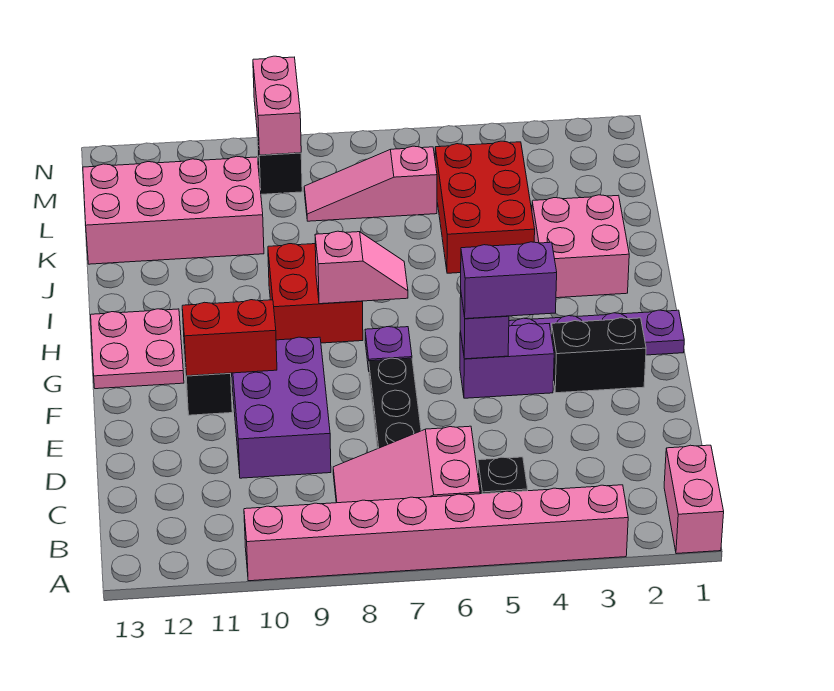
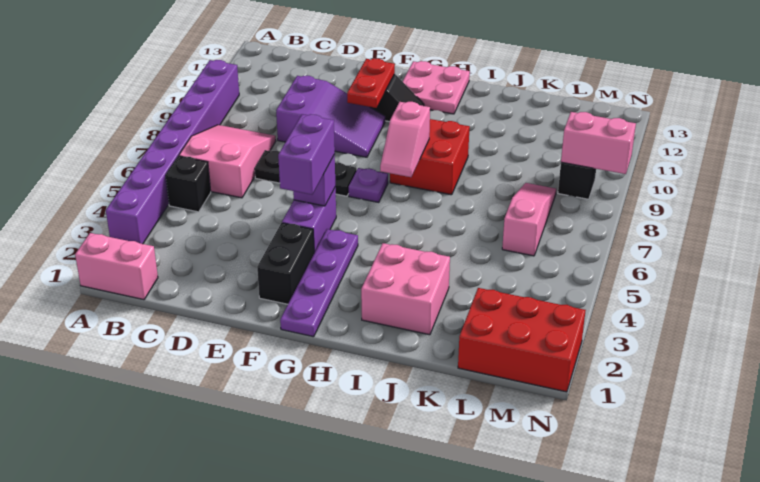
pink 1x8 brick [244,485,628,581] -> purple 1x8 brick [106,60,239,244]
purple 2x3 brick [232,337,331,478] -> purple 2x3 slope [276,76,385,157]
red 1x2 brick [182,300,277,376] -> red 1x2 plate [347,59,395,108]
red 2x3 brick [435,141,535,273] -> red 2x3 brick moved to [458,288,586,392]
pink 2x4 brick [83,156,264,264] -> none

